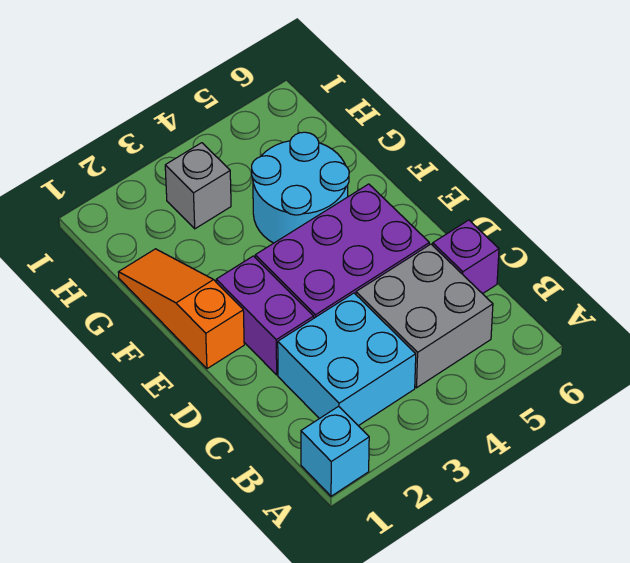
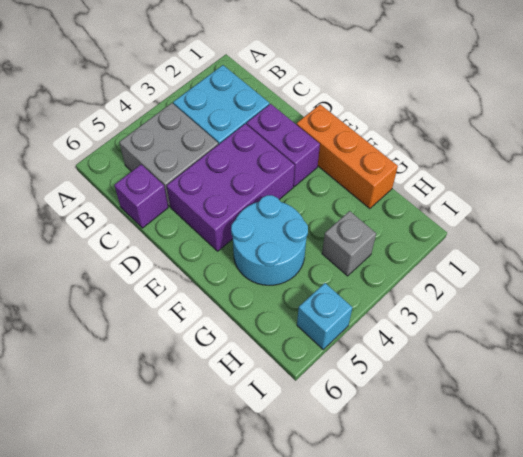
cyan 1x1 brick [301,406,369,496] -> cyan 1x1 brick moved to [297,283,353,349]
orange 1x3 slope [118,249,244,369] -> orange 1x3 brick [297,105,398,209]

